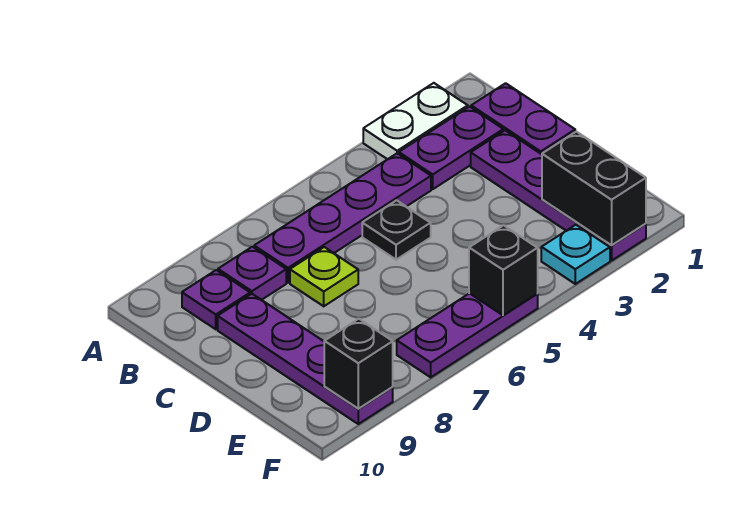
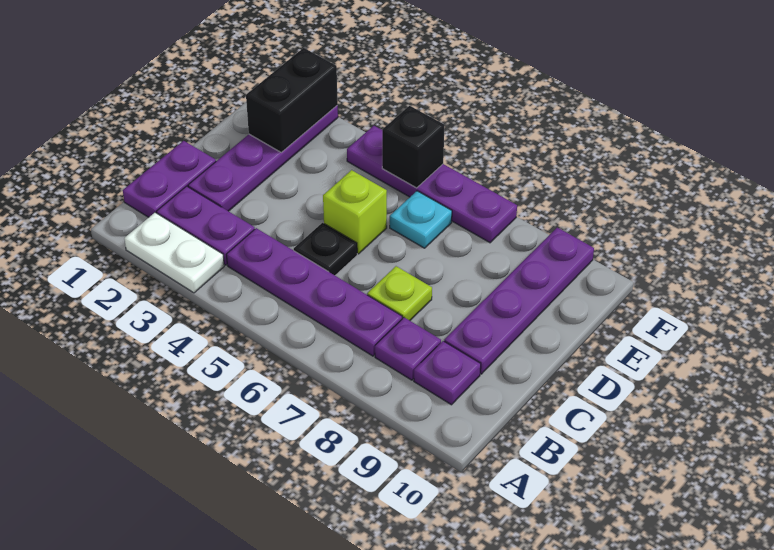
none -> lime 1x1 brick [323,170,387,254]
cyan 1x1 plate [541,225,610,284] -> cyan 1x1 plate moved to [390,191,452,248]
purple 1x3 plate [397,293,538,377] -> purple 1x4 plate [347,126,517,243]
black 1x1 brick [324,319,393,409] -> none

